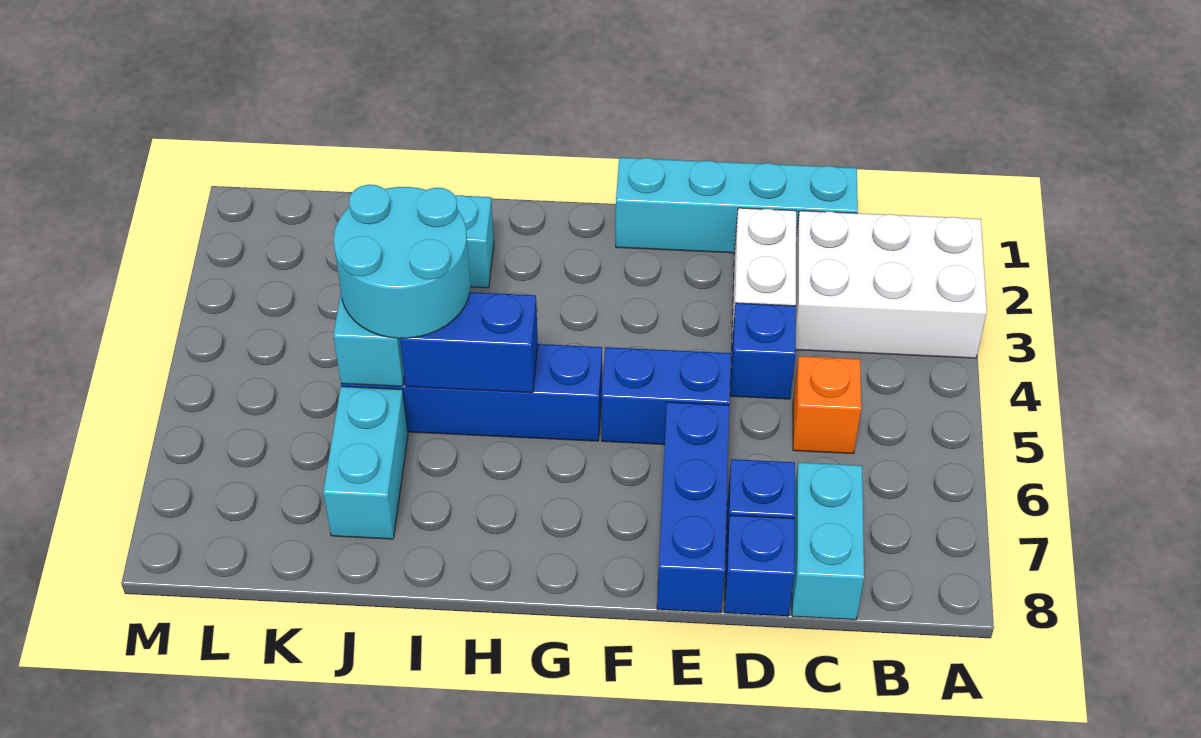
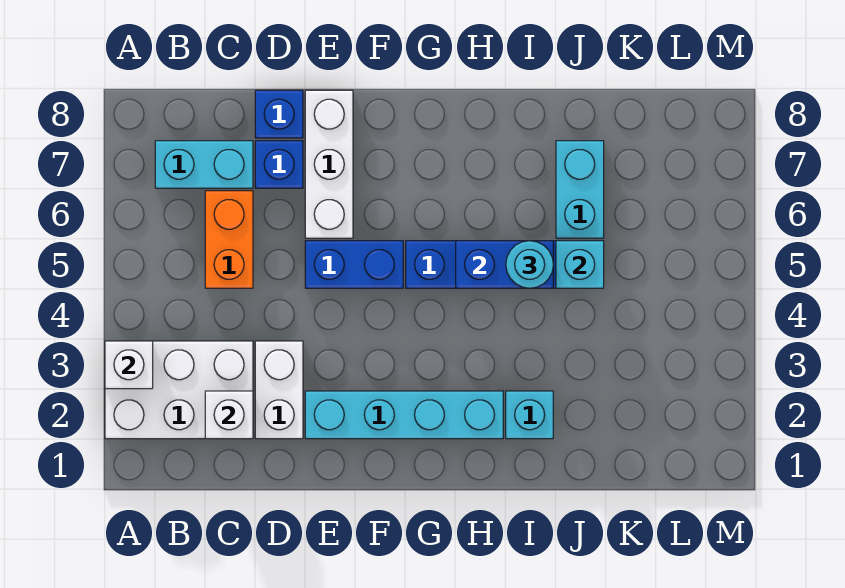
none -> white 1x1 brick [105,341,153,389]
cyan 1x4 brick [616,158,858,253] -> cyan 1x4 brick moved to [305,391,503,439]
none -> white 1x1 brick [205,391,253,439]
orange 1x1 brick [793,356,861,454] -> orange 1x2 brick [205,191,253,288]
cyan 1x2 brick [792,463,864,620] -> cyan 1x2 brick turned to [155,141,253,188]
blue 1x1 brick [730,303,796,399] -> none
blue 1x3 brick [657,402,729,613] -> white 1x3 brick [305,90,353,238]
cyan 2x2 round brick [333,185,470,338] -> cyan 1x1 round brick [506,241,553,288]

